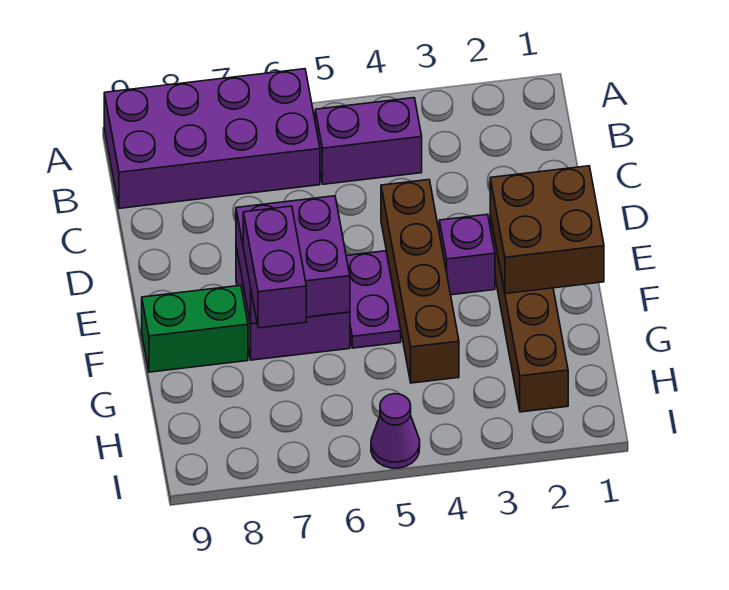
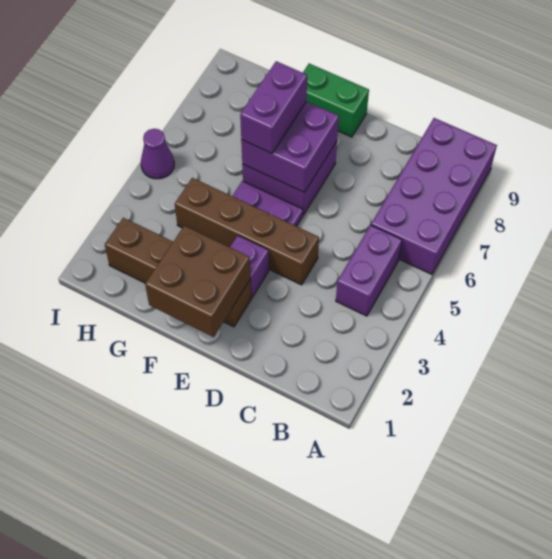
purple 1x2 brick [243,206,306,328] -> purple 1x2 brick turned to [240,61,307,153]
green 1x2 brick [142,285,248,372] -> green 1x2 brick turned to [303,64,369,137]

